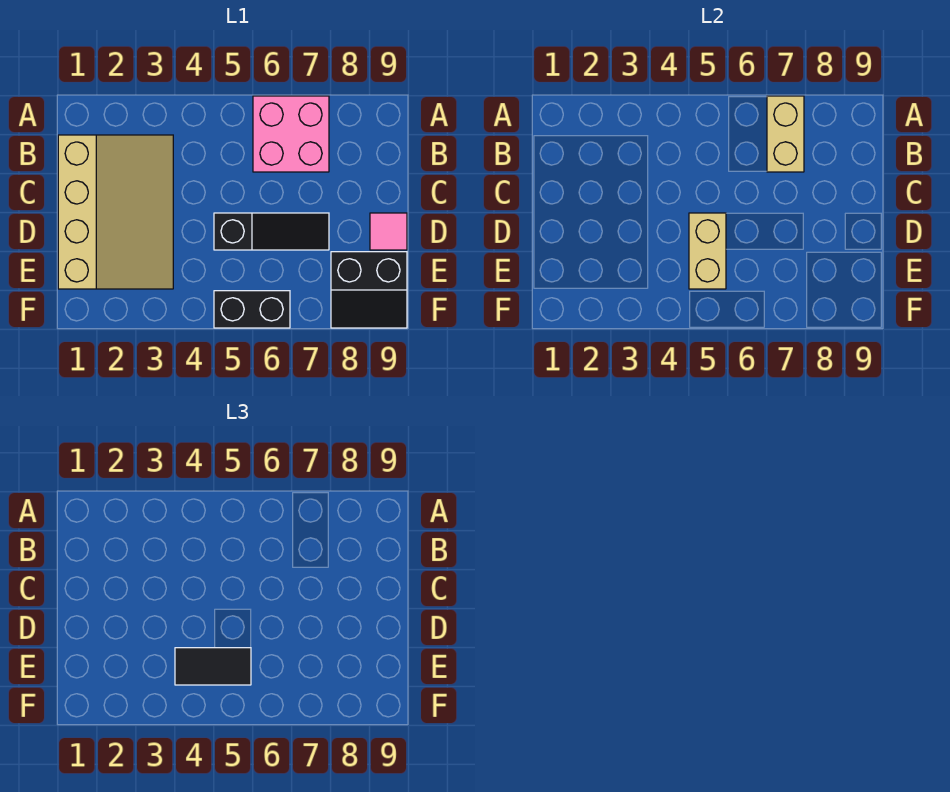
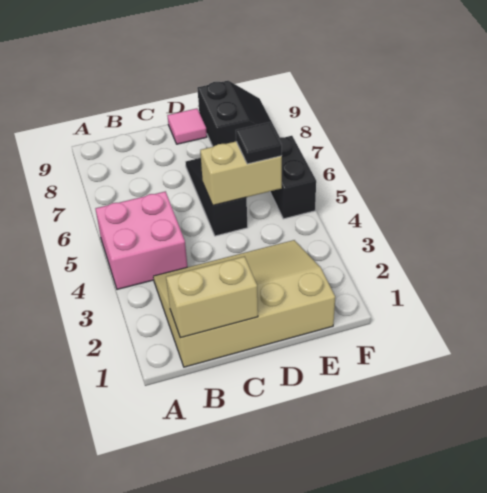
pink 2x2 brick [253,96,329,172] -> pink 2x2 brick moved to [95,191,188,289]
tan 1x2 brick [767,96,804,172] -> tan 1x2 brick moved to [166,257,258,338]
black 1x2 tile [175,648,251,685] -> black 1x1 tile [236,122,282,164]

